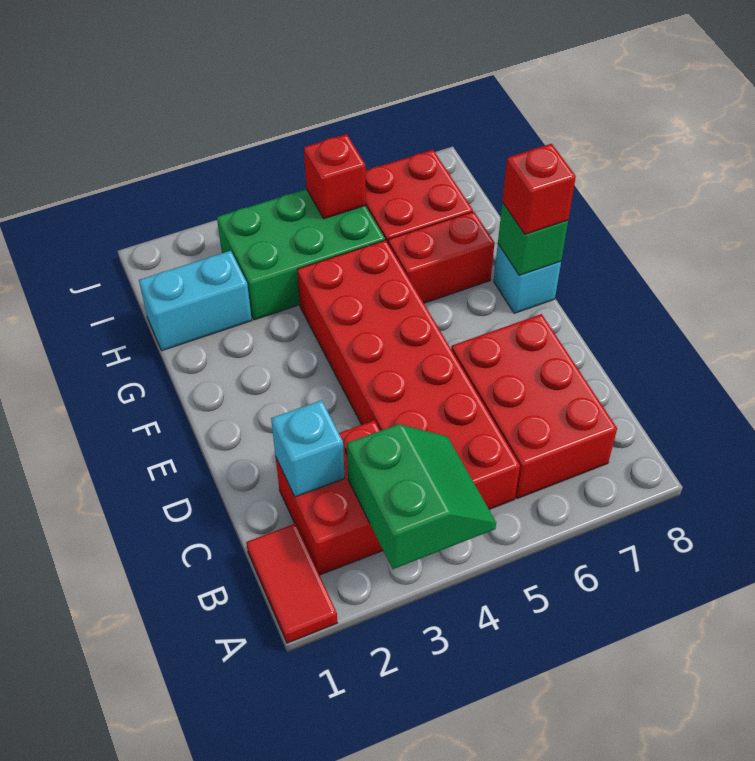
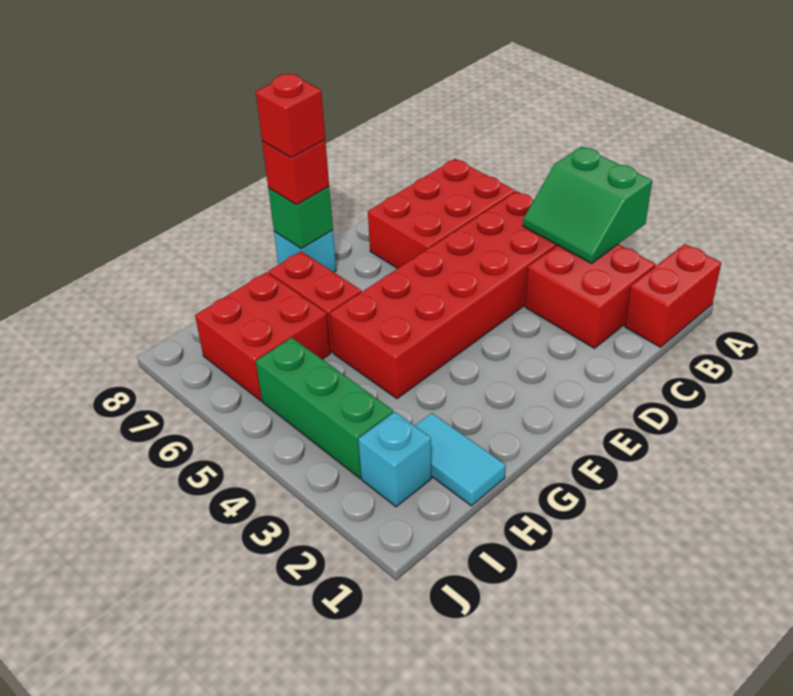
red 1x2 tile [246,524,337,643] -> red 1x2 brick [625,244,721,347]
green 2x2 slope [347,424,496,569] -> green 2x2 slope turned to [523,147,652,263]
cyan 1x1 brick [271,400,344,497] -> cyan 1x1 brick moved to [358,412,431,507]
cyan 1x2 brick [139,251,252,351] -> cyan 1x2 tile [415,413,506,506]
green 2x3 brick [217,189,385,320] -> green 1x3 brick [256,338,393,478]
red 1x1 brick [304,134,366,219] -> red 1x1 brick moved to [256,74,325,158]

